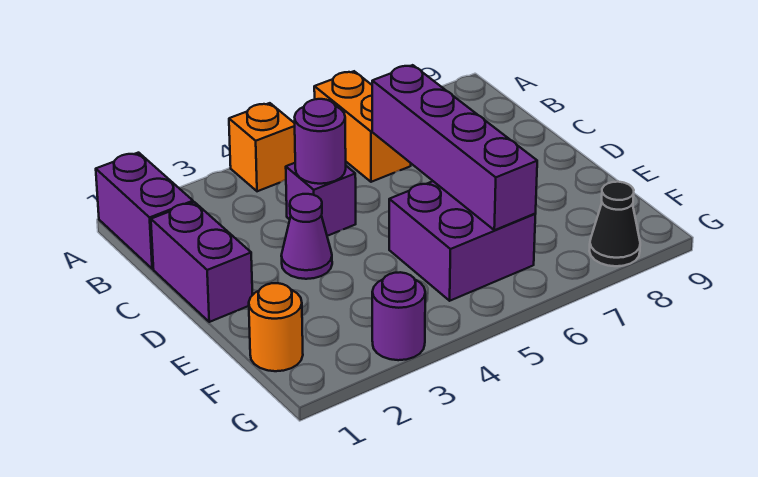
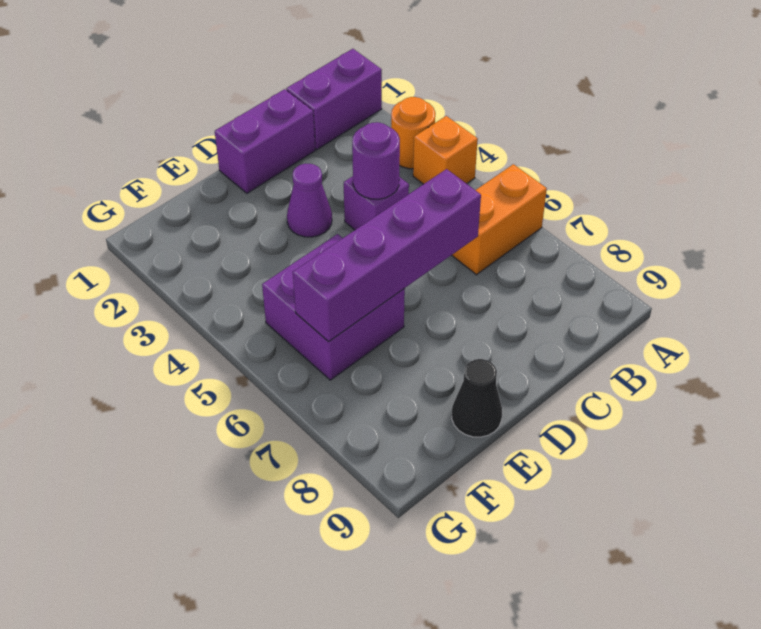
orange 1x1 round brick [249,283,303,371] -> orange 1x1 round brick moved to [391,97,435,169]
purple 1x1 round brick [372,272,425,360] -> none
black 1x1 cone [590,182,640,266] -> black 1x1 cone moved to [452,359,502,437]

